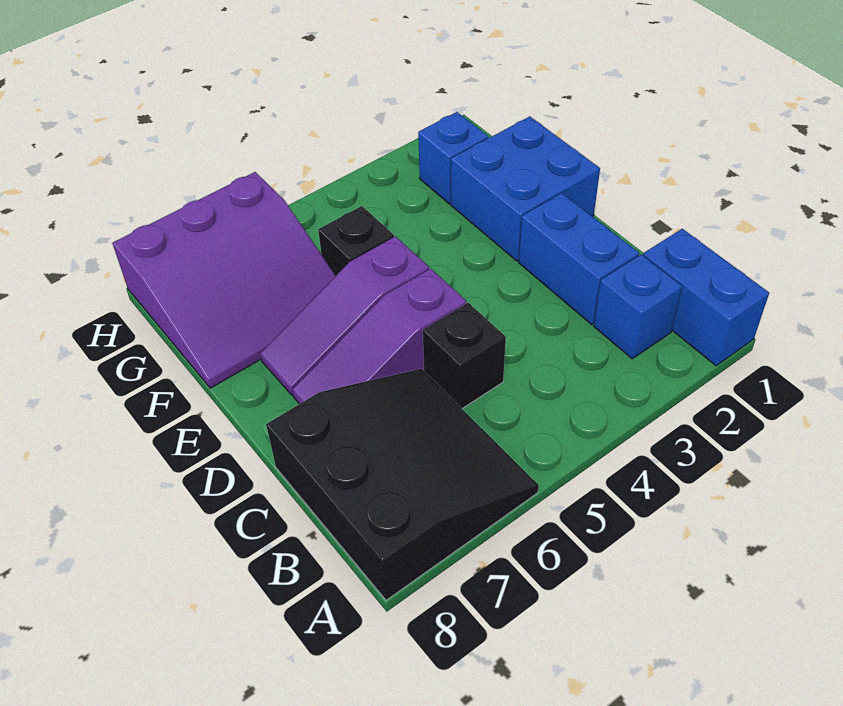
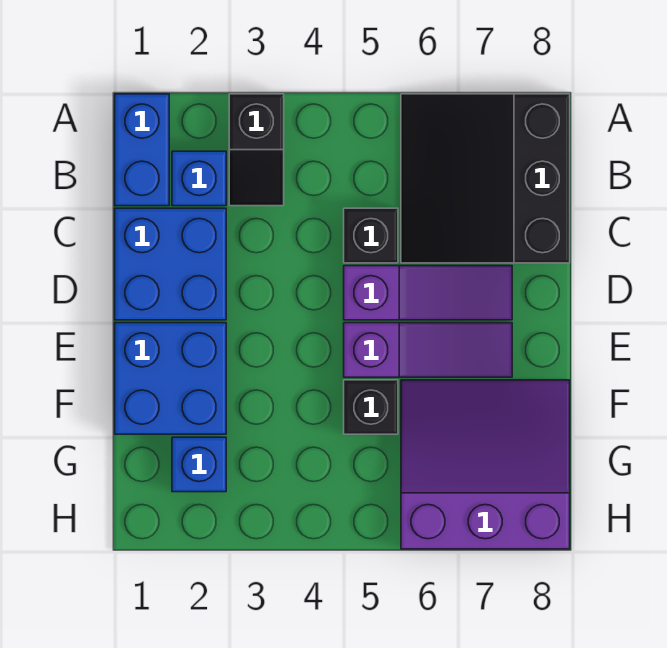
none -> black 1x2 slope [229,94,284,206]
blue 1x2 brick [519,193,639,324] -> blue 2x2 brick [115,208,226,320]

